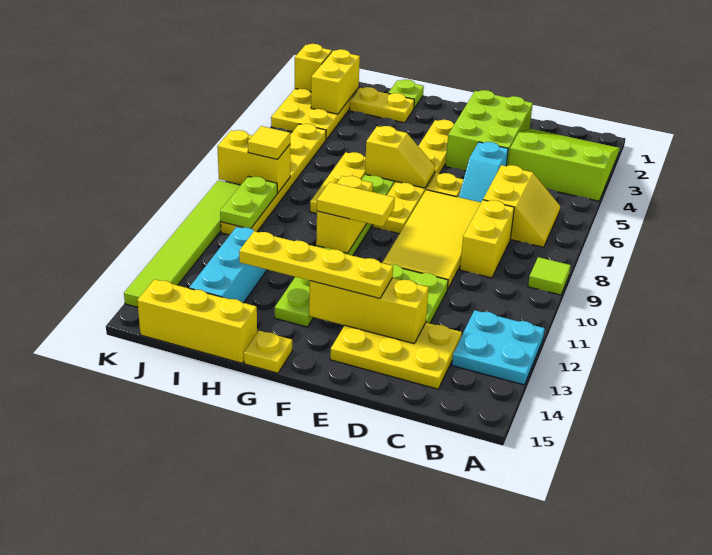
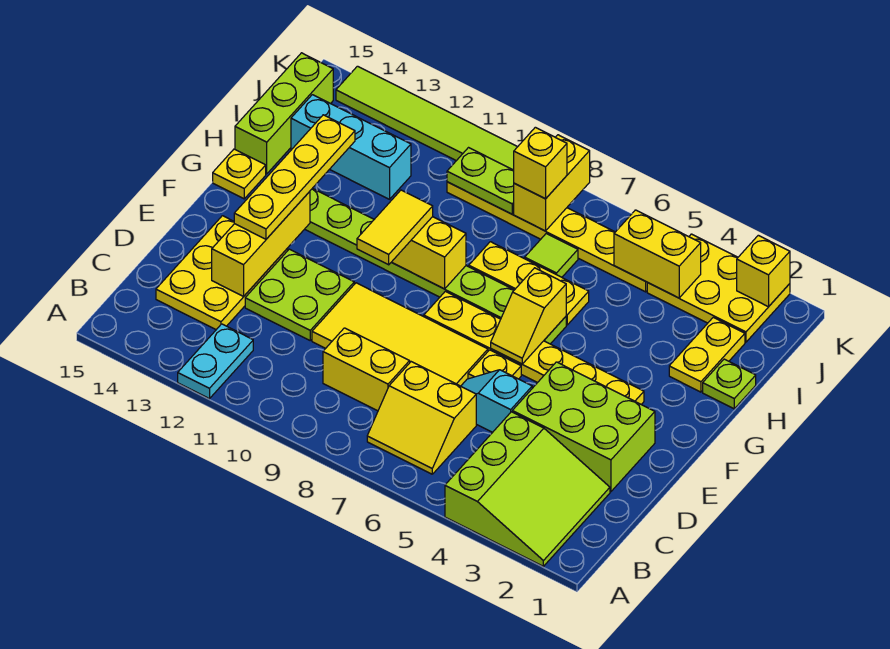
lime 1x1 tile [528,257,571,295] -> lime 1x1 tile moved to [525,234,578,277]
cyan 2x2 plate [452,310,545,385] -> cyan 1x2 plate [178,324,253,399]
yellow 1x3 brick [137,279,257,363] -> lime 1x3 brick [235,53,333,174]
yellow 1x2 brick [311,49,360,114] -> yellow 1x2 brick moved to [614,210,701,298]
yellow 1x1 tile [248,126,290,159] -> yellow 1x1 brick [514,127,567,199]

